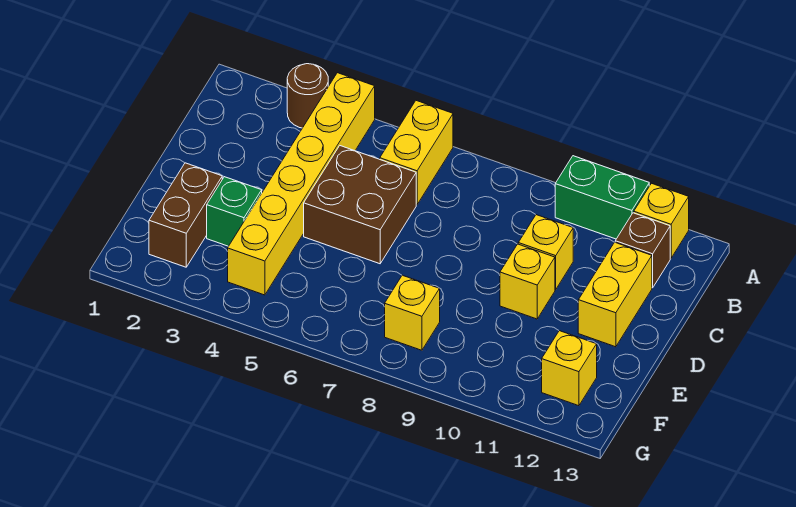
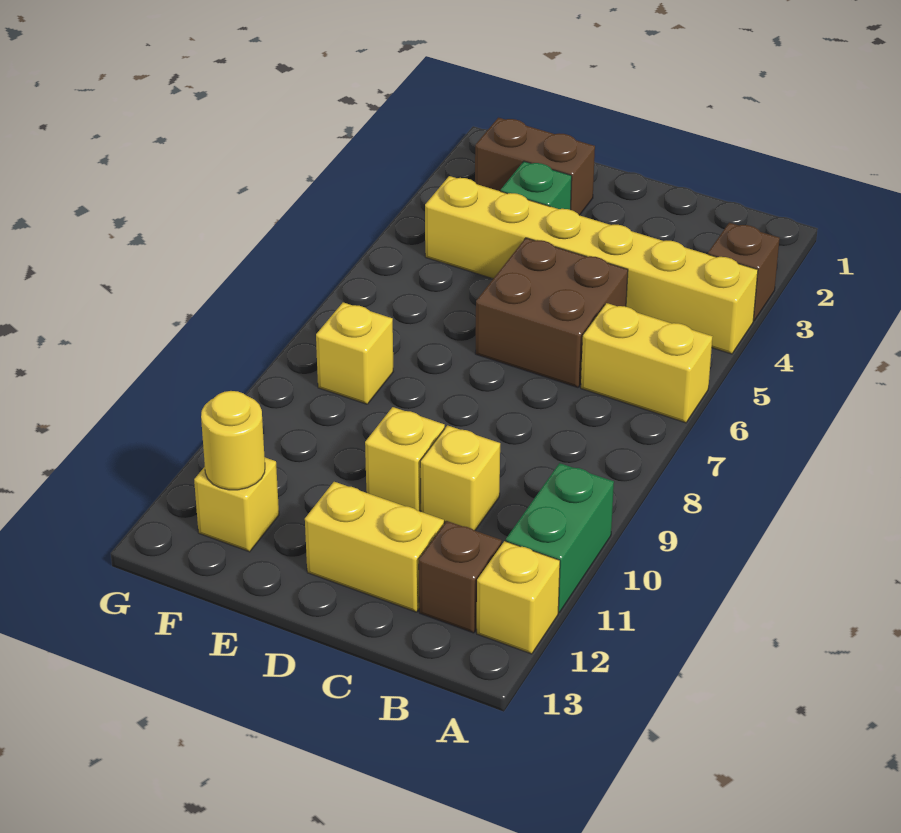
brown 1x1 round brick [287,64,328,128] -> brown 1x1 brick [708,223,780,321]
none -> yellow 1x1 round brick [201,391,265,490]

